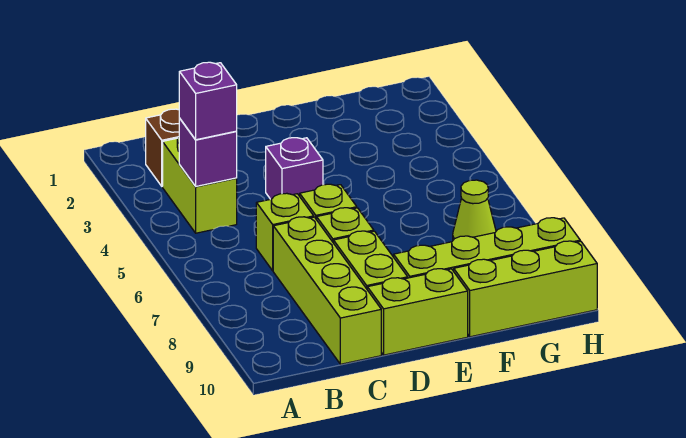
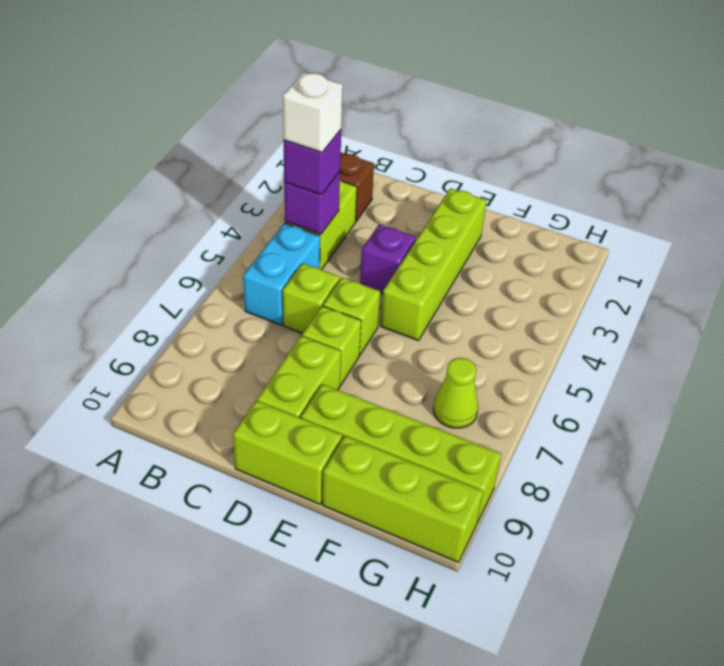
none -> white 1x1 brick [283,72,343,152]
none -> cyan 1x2 brick [243,223,320,325]
lime 1x4 brick [273,217,381,364] -> lime 1x4 brick moved to [381,188,486,341]

